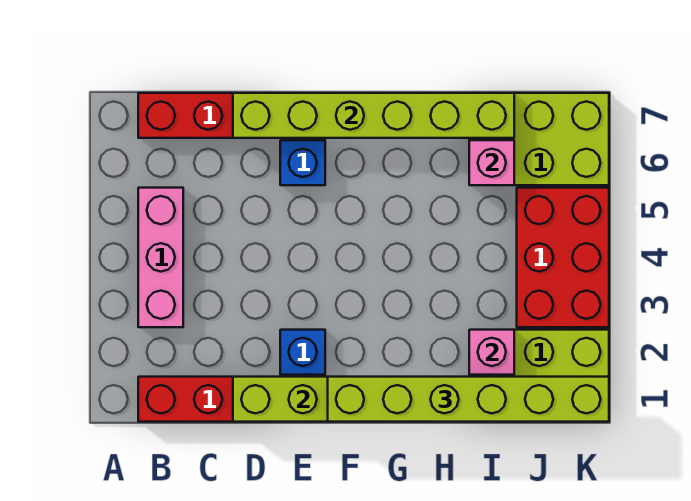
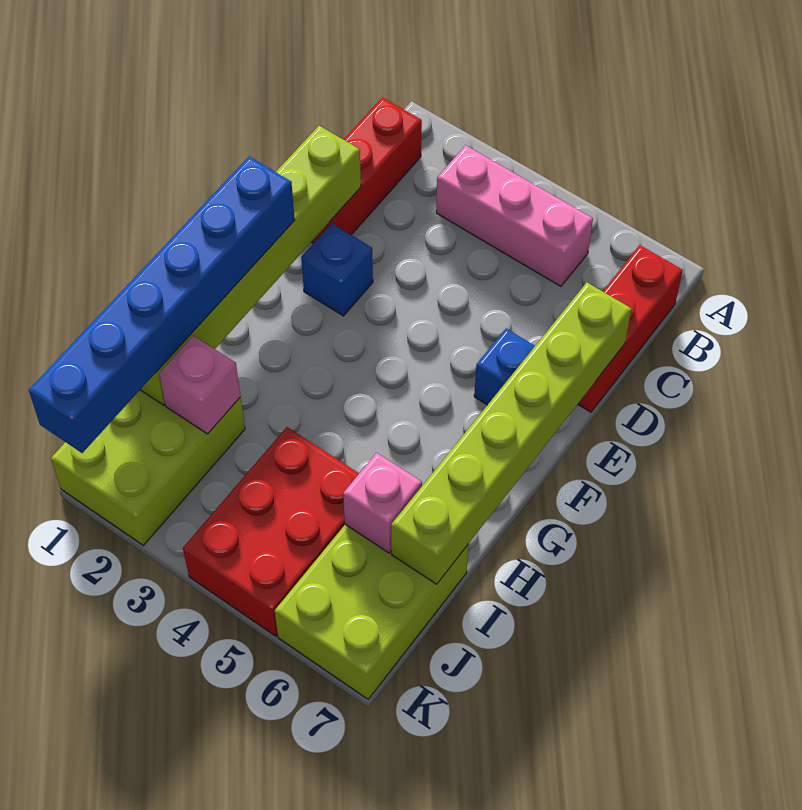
lime 1x6 brick [328,377,609,422] -> blue 1x6 brick [29,156,295,453]
red 2x3 brick [517,188,609,327] -> red 2x3 brick turned to [183,427,359,636]

